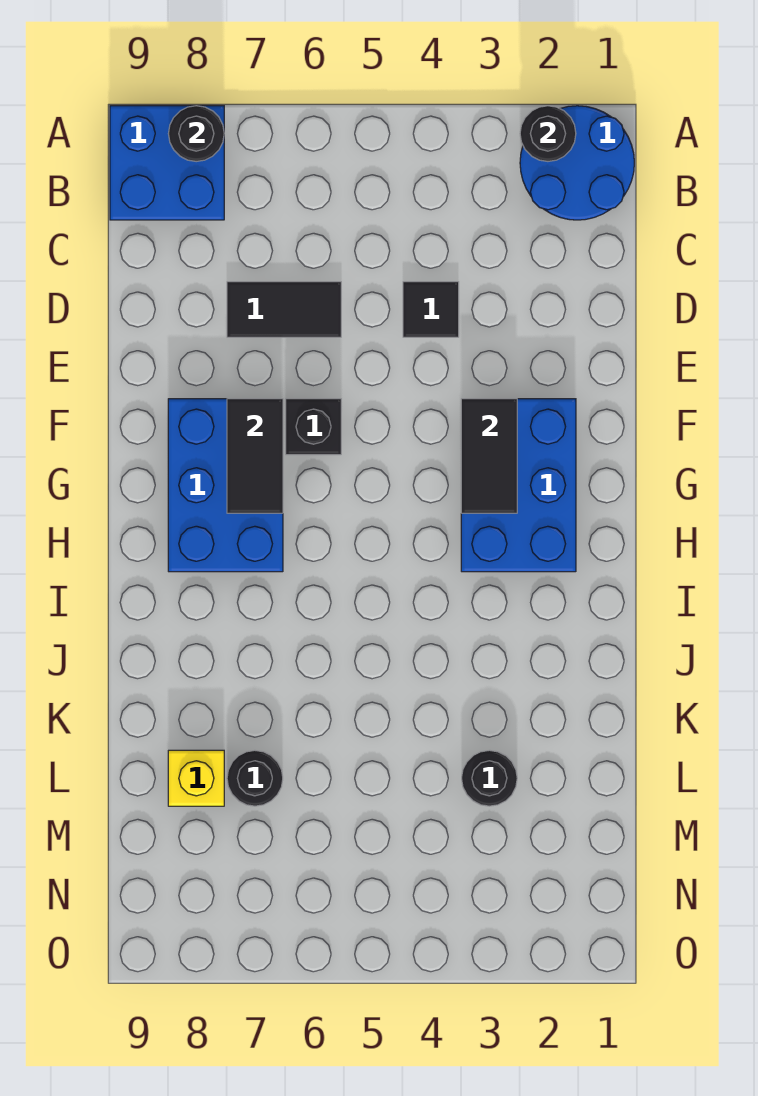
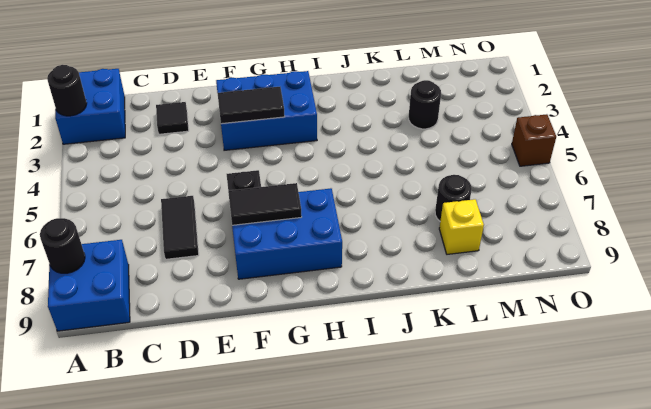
blue 2x2 round brick [520,106,634,220] -> blue 2x2 brick [55,69,125,144]
black 1x1 tile [403,282,459,337] -> black 1x1 tile moved to [156,102,189,134]
none -> brown 1x1 brick [512,114,556,166]

